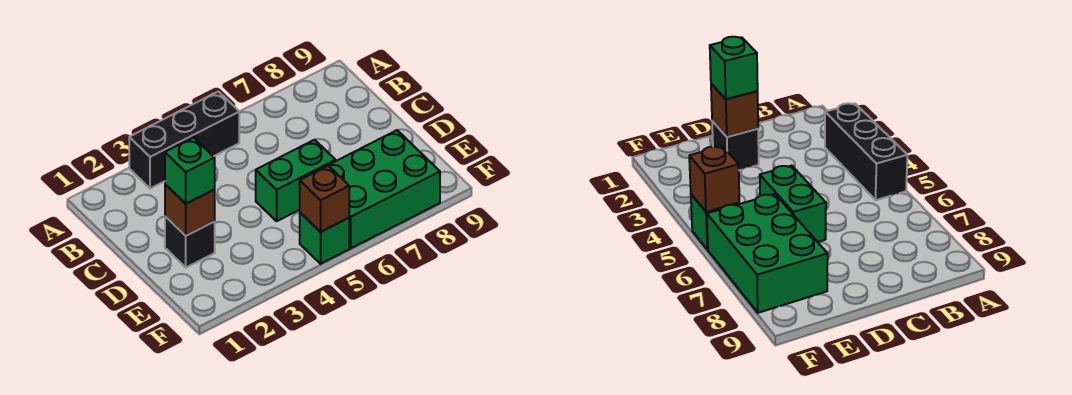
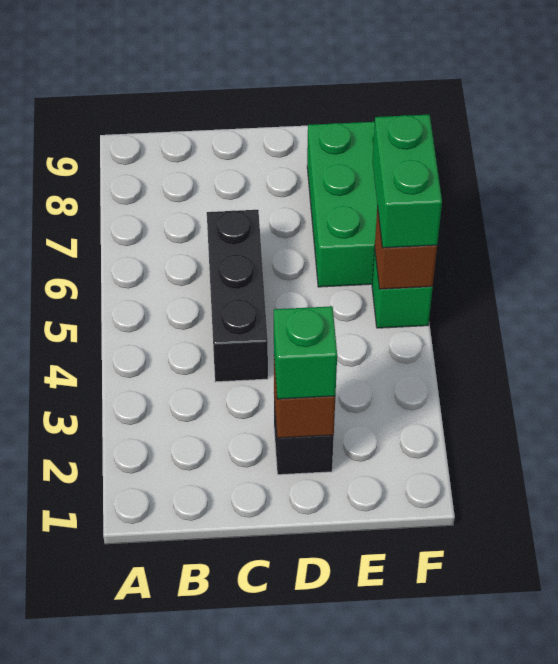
black 1x3 brick [129,92,239,189] -> black 1x3 brick moved to [207,210,268,382]
green 1x2 brick [256,140,336,221] -> green 1x2 brick moved to [372,115,442,248]

